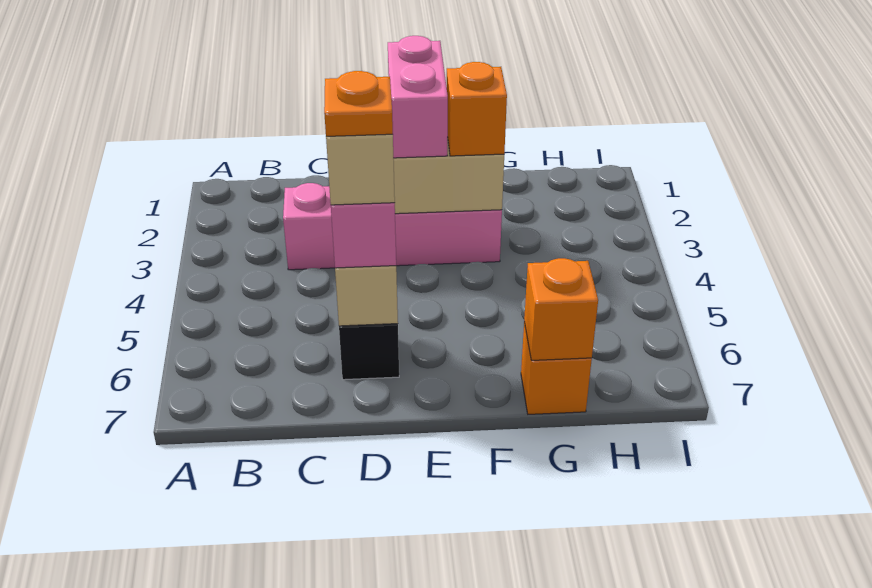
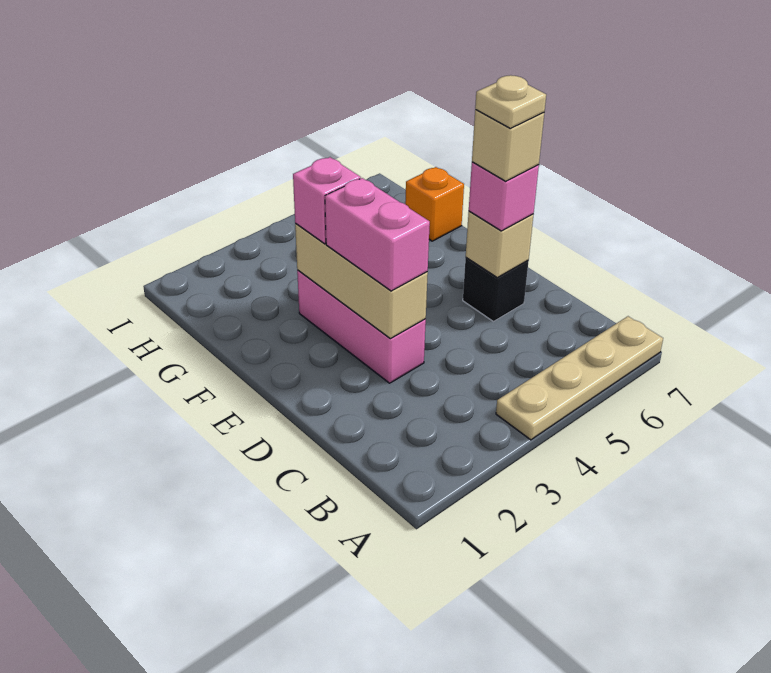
none -> tan 1x4 plate [496,316,663,440]
pink 1x4 brick [283,183,502,270] -> pink 1x3 brick [297,270,426,383]
orange 1x1 plate [324,71,393,136] -> tan 1x1 plate [475,75,546,128]
pink 1x2 brick [388,36,448,158] -> pink 1x2 brick turned to [325,178,430,291]
orange 1x1 brick [447,62,507,156] -> pink 1x1 brick [293,157,361,244]
orange 1x1 brick [524,258,598,360] -> none

